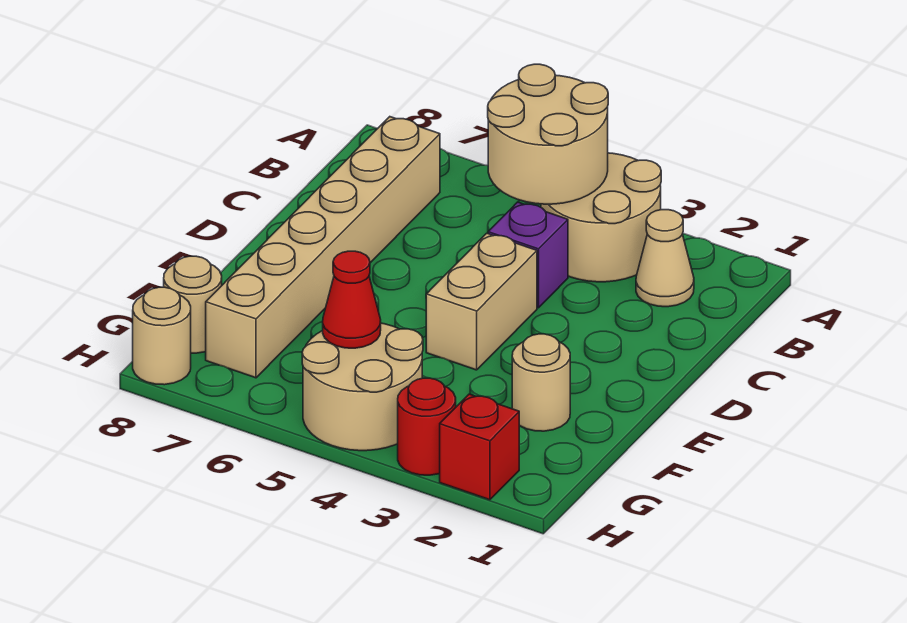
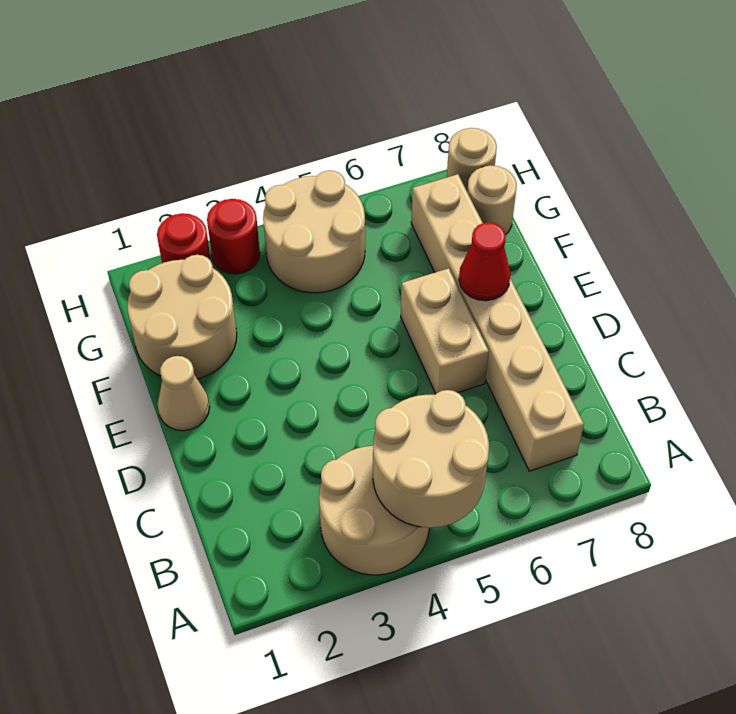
tan 1x1 cone [636,210,694,307] -> tan 1x1 cone moved to [158,356,210,431]
purple 1x1 brick [488,202,568,308] -> none
tan 1x2 brick [426,233,537,370] -> tan 1x2 brick moved to [401,268,489,394]
tan 1x1 round brick [512,334,570,431] -> tan 2x2 round brick [127,255,237,379]
red 1x1 cone [323,251,381,348] -> red 1x1 cone moved to [459,222,510,301]
red 1x1 brick [440,394,519,500] -> red 1x1 round brick [157,213,211,263]

